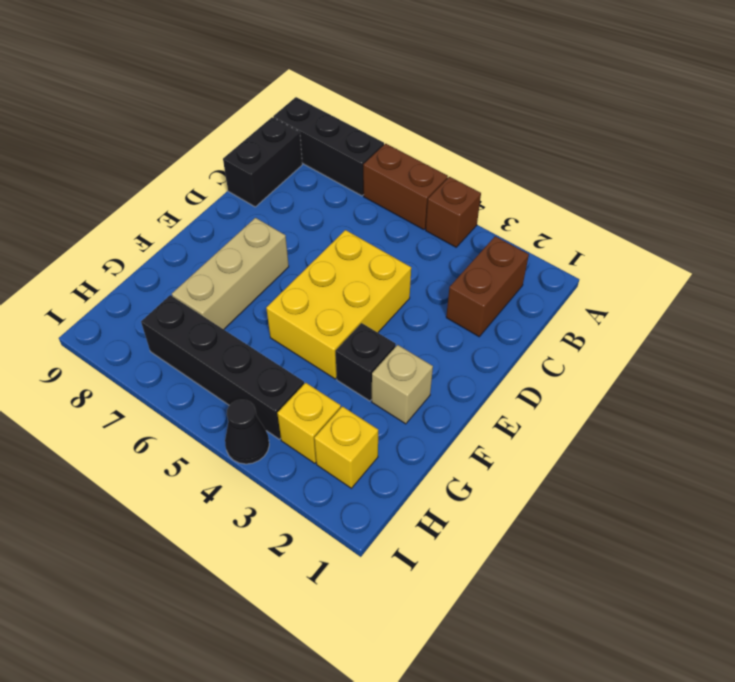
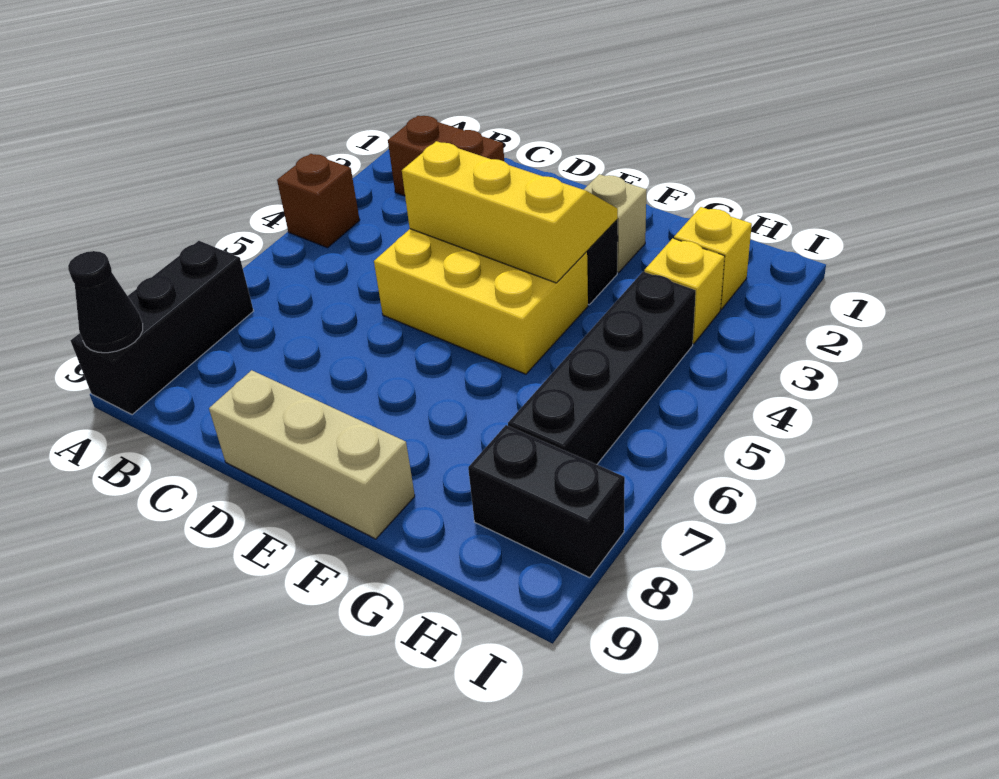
brown 1x2 brick [363,144,448,230] -> none
black 1x2 brick [223,117,302,207] -> black 1x2 brick moved to [468,425,625,578]
none -> yellow 2x3 slope [402,141,618,283]
tan 1x3 brick [172,218,289,329] -> tan 1x3 brick moved to [209,370,415,539]
black 1x1 cone [225,400,269,464] -> black 1x1 cone moved to [68,251,143,353]

